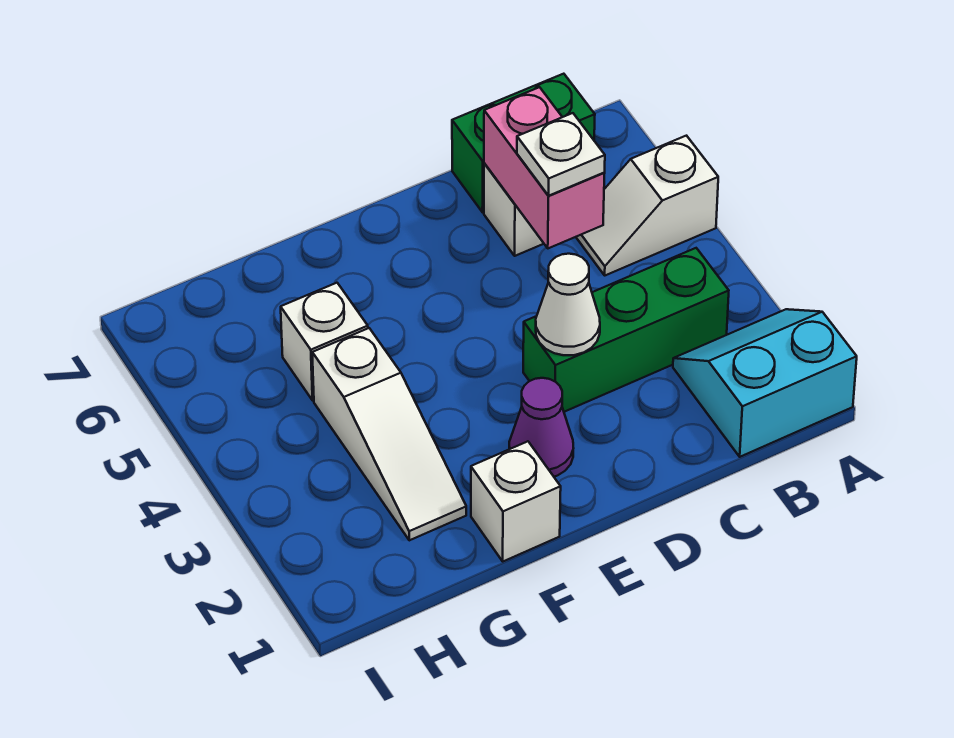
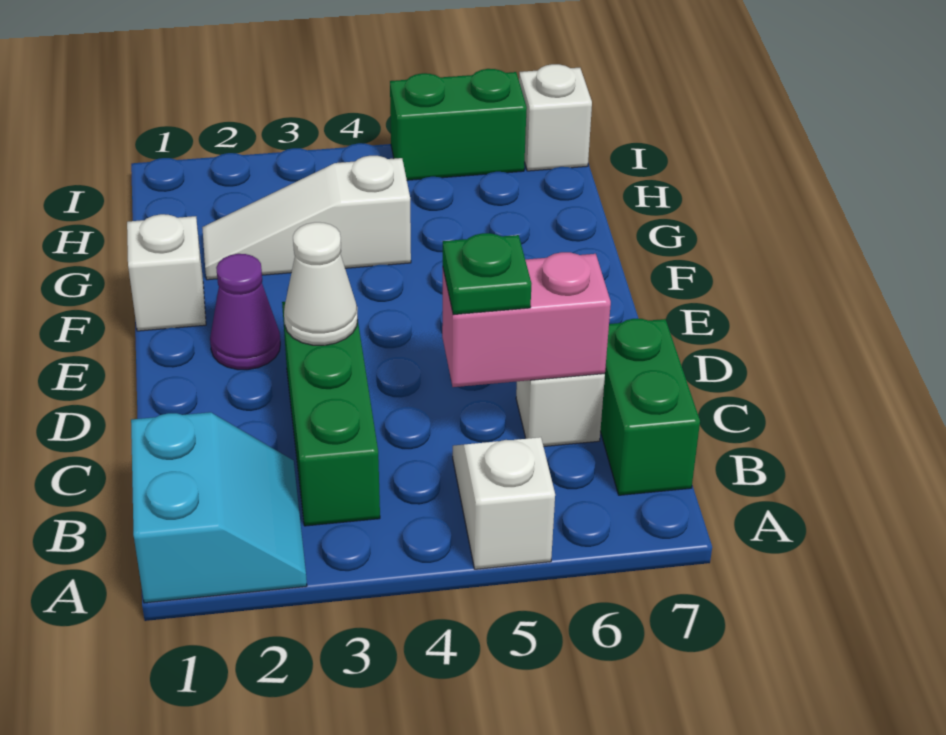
white 1x1 plate [517,113,605,196] -> green 1x1 plate [443,233,532,315]
white 1x1 brick [281,283,368,400] -> white 1x1 brick moved to [519,64,592,171]
none -> green 1x2 brick [390,69,527,180]

